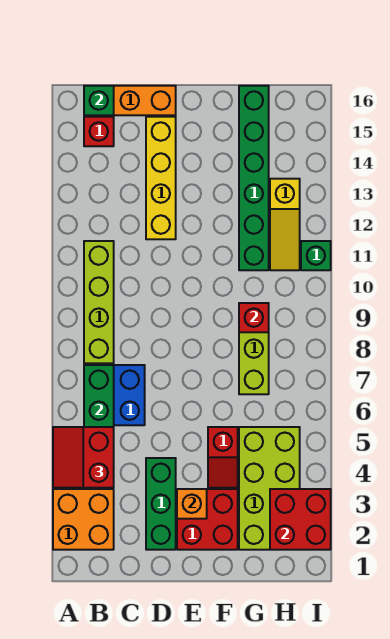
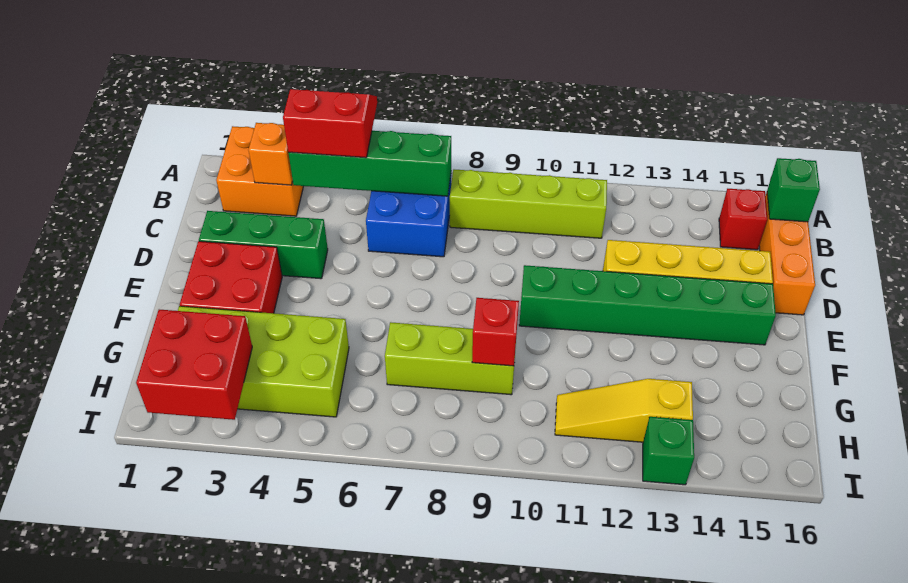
orange 1x1 brick [177,489,207,519] -> orange 1x1 brick moved to [249,123,293,185]
red 1x2 slope [208,427,238,488] -> none
green 1x6 brick [239,86,269,270] -> green 1x6 brick moved to [519,265,776,345]
green 1x1 brick [301,241,331,270] -> green 1x1 brick moved to [643,417,694,485]

